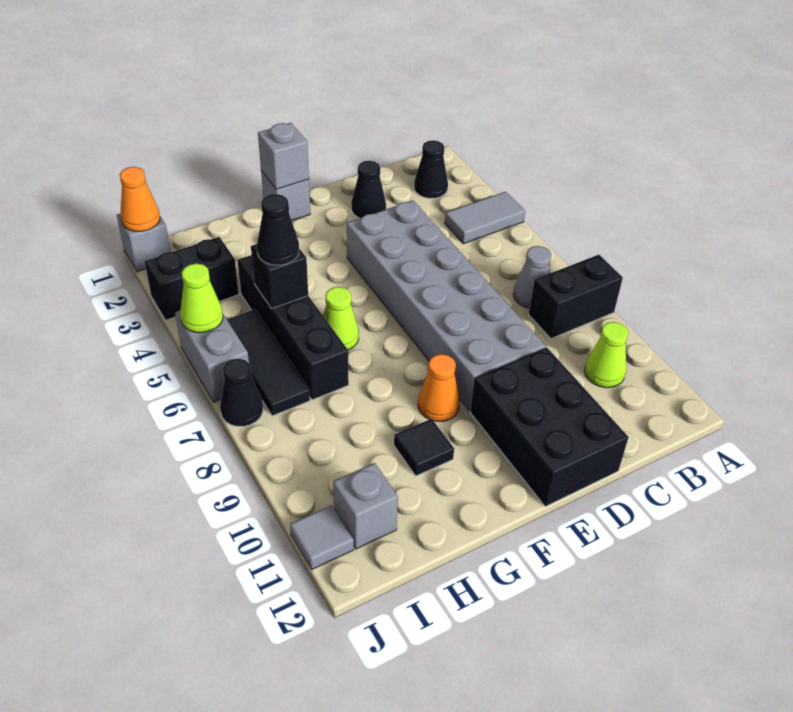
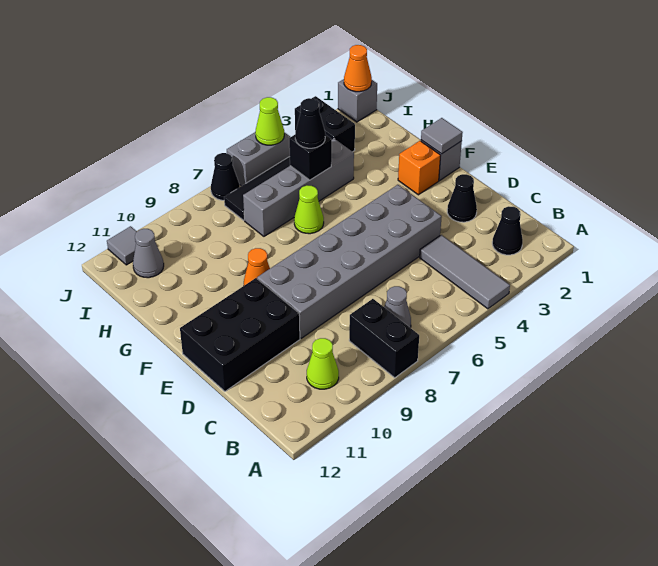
grey 1x2 tile [445,192,525,244] -> grey 1x3 tile [420,235,510,309]
grey 1x1 brick [258,123,309,189] -> grey 1x1 tile [421,118,463,154]
none -> orange 1x1 brick [398,141,441,195]
black 1x1 tile [394,419,454,476] -> none
black 1x4 brick [238,255,349,400] -> grey 1x4 brick [243,139,354,236]
grey 1x1 brick [333,463,398,549] -> grey 1x1 cone [133,229,164,278]

